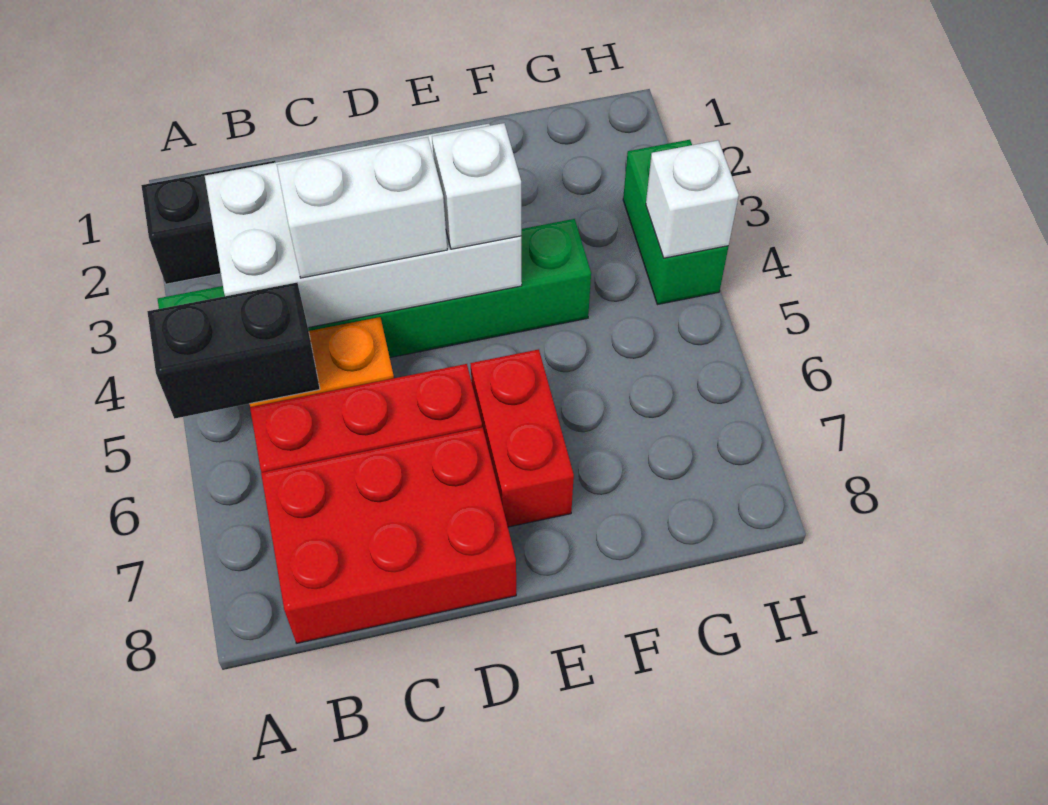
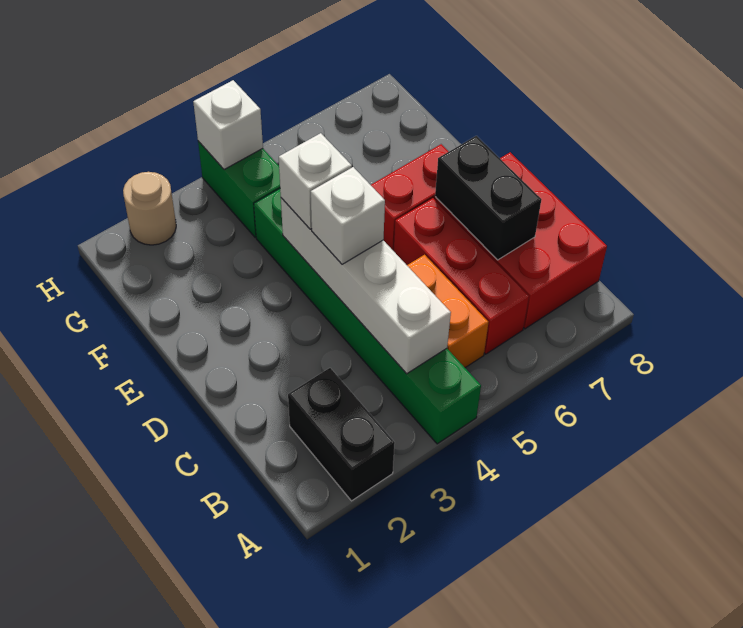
black 1x2 brick [147,283,320,419] -> black 1x2 brick moved to [435,136,541,260]
white 2x4 brick [205,124,522,328] -> white 1x4 brick [281,198,451,374]
white 1x2 brick [277,137,447,278] -> white 1x1 brick [311,167,385,264]
none -> tan 1x1 round brick [123,172,176,245]
green 1x2 brick [623,140,728,305] -> green 1x2 brick turned to [198,141,280,237]

